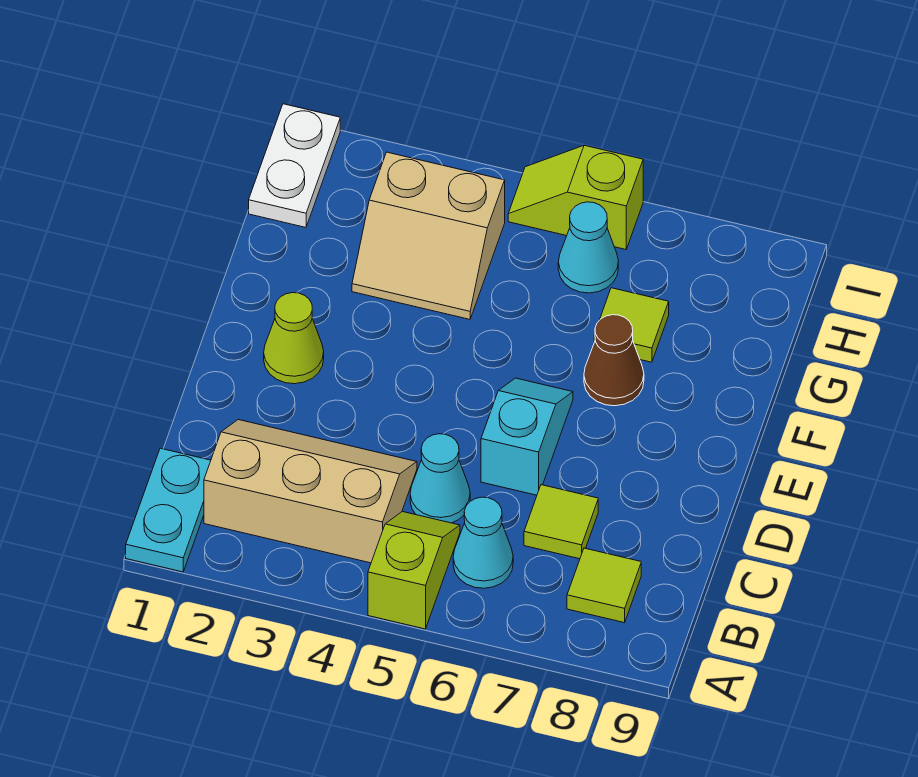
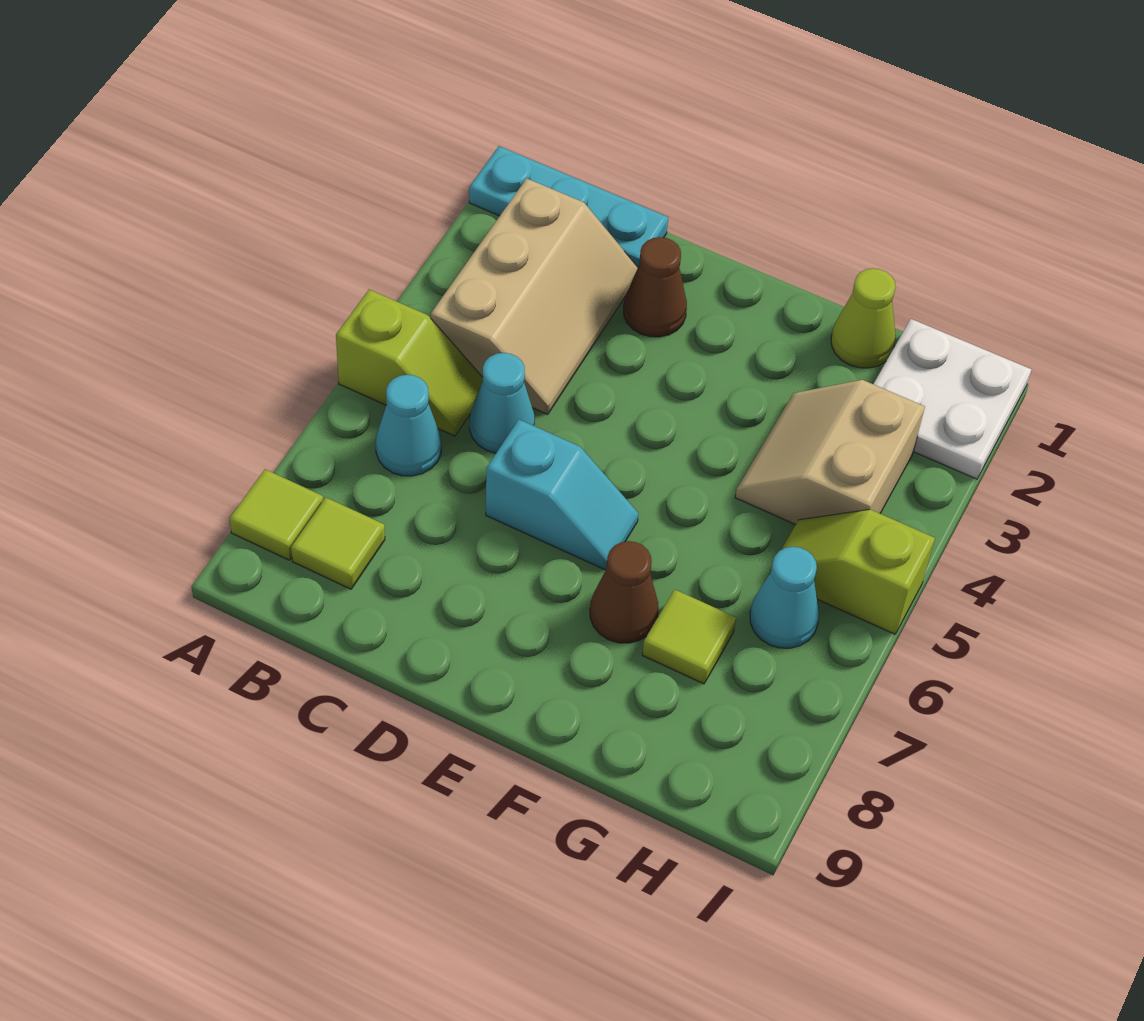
cyan 1x2 plate [126,448,211,572] -> cyan 1x3 plate [469,146,668,267]
lime 1x1 tile [524,485,598,559] -> lime 1x1 tile moved to [230,469,323,560]
none -> brown 1x1 cone [624,237,687,337]
lime 1x1 cone [264,293,324,384] -> lime 1x1 cone moved to [831,268,896,368]
white 1x2 plate [249,104,340,227] -> white 2x2 plate [874,319,1032,479]
lime 1x2 slope [508,145,643,249] -> lime 1x2 slope turned to [769,509,935,634]

